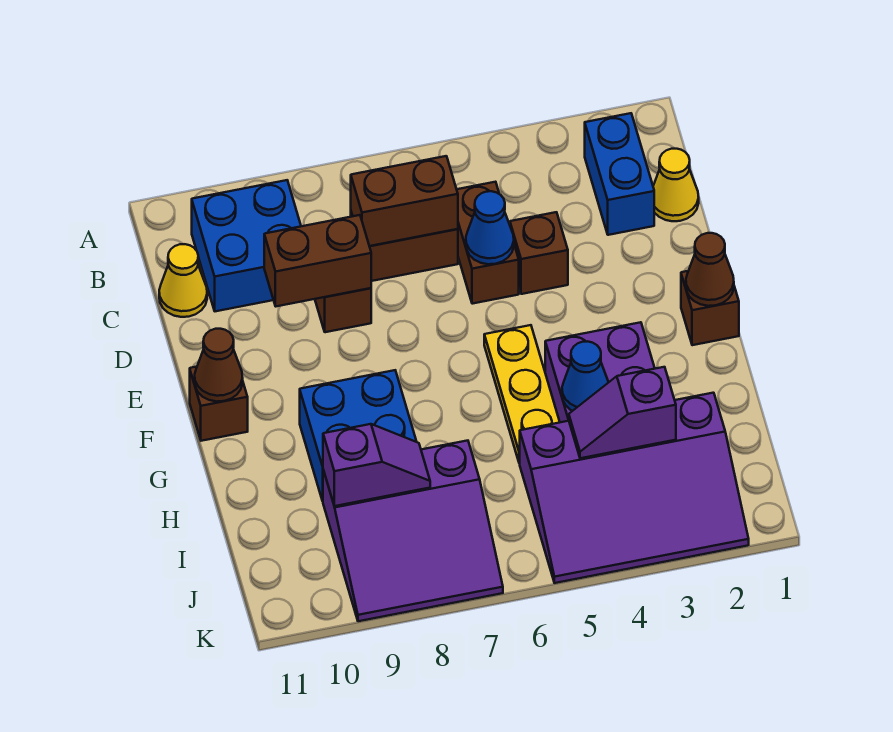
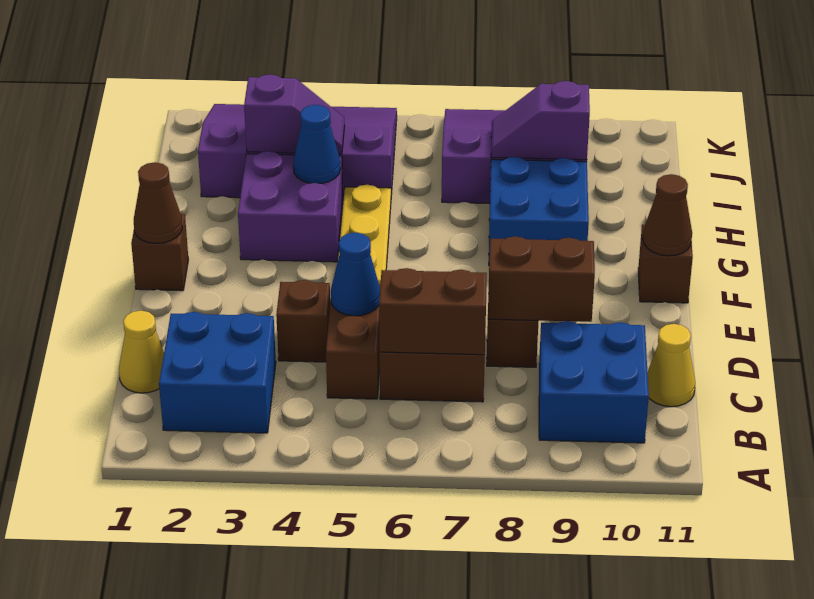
blue 1x2 brick [585,113,654,235] -> blue 2x2 brick [159,312,276,433]

